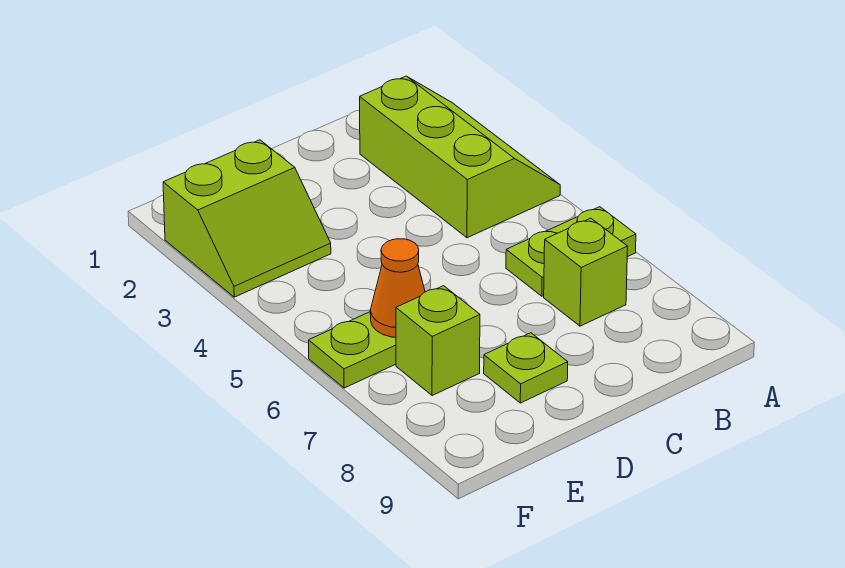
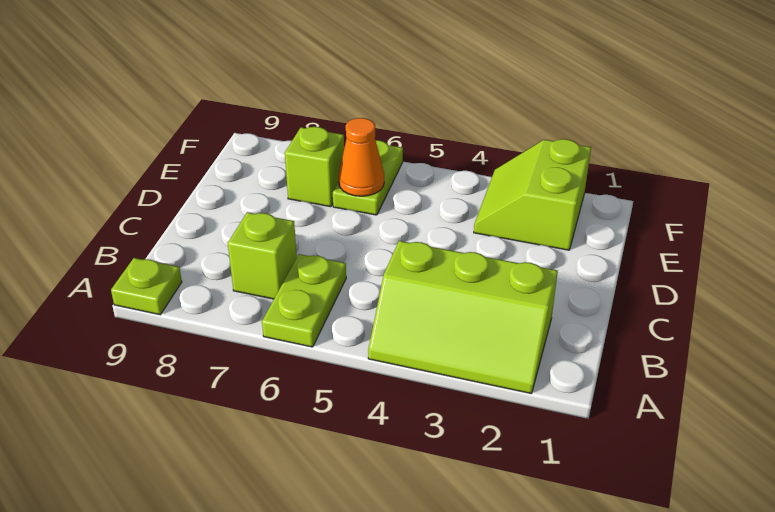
lime 1x1 plate [484,333,568,403] -> lime 1x1 plate moved to [111,258,182,315]

